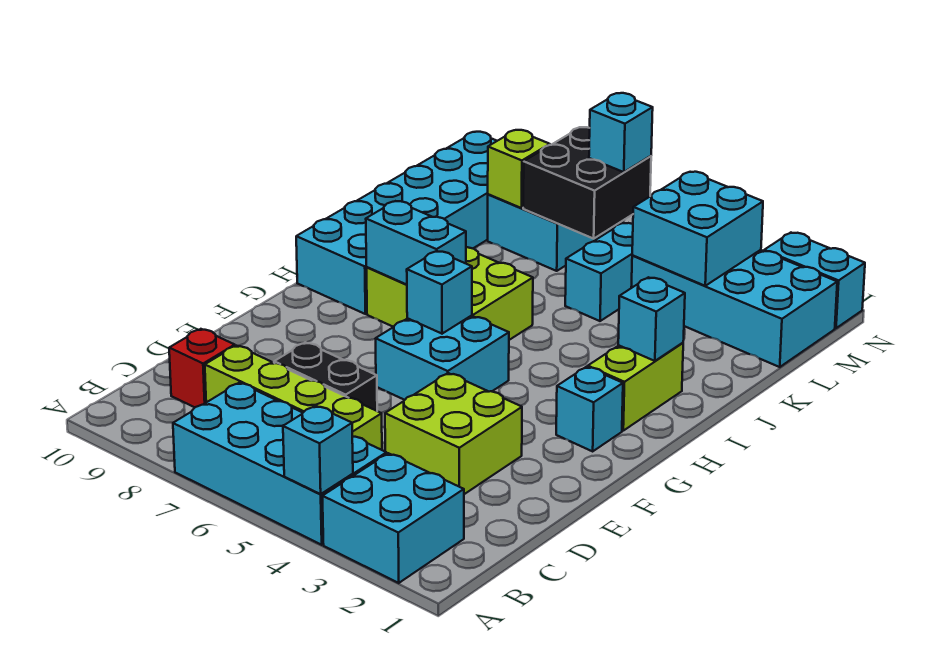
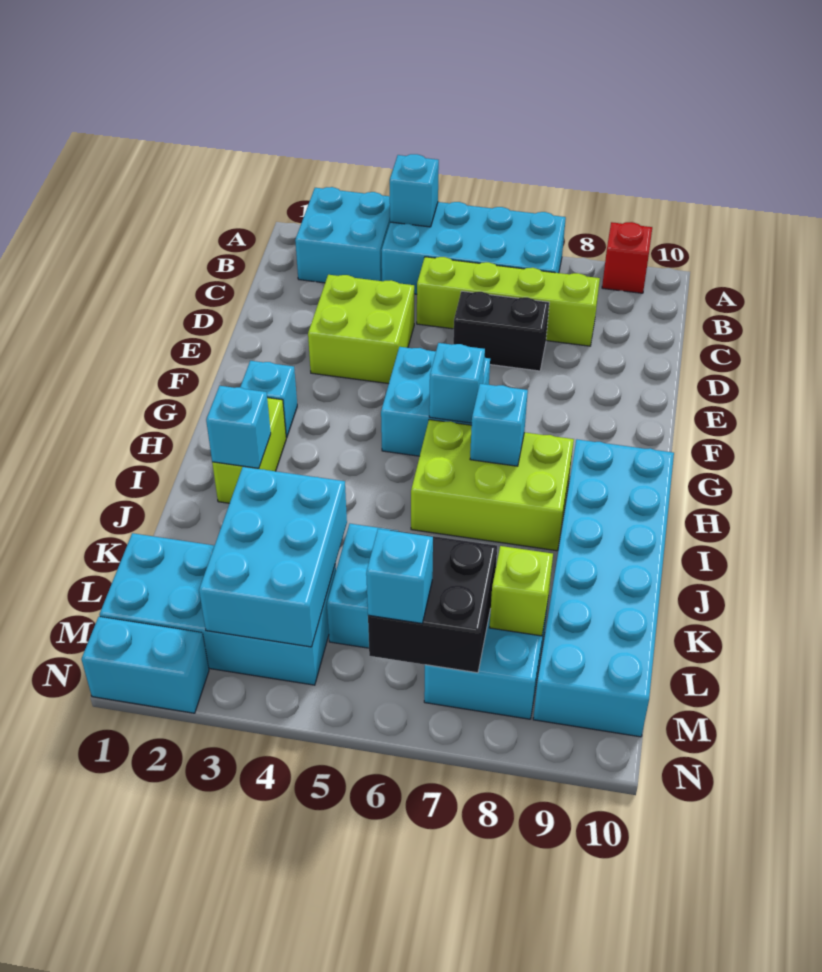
red 1x1 brick [169,329,235,407] -> red 1x1 brick moved to [602,222,652,293]
cyan 1x2 brick [366,201,466,285] -> cyan 1x1 brick [470,384,528,466]
cyan 2x2 brick [632,172,763,286] -> cyan 2x3 brick [199,467,347,647]

